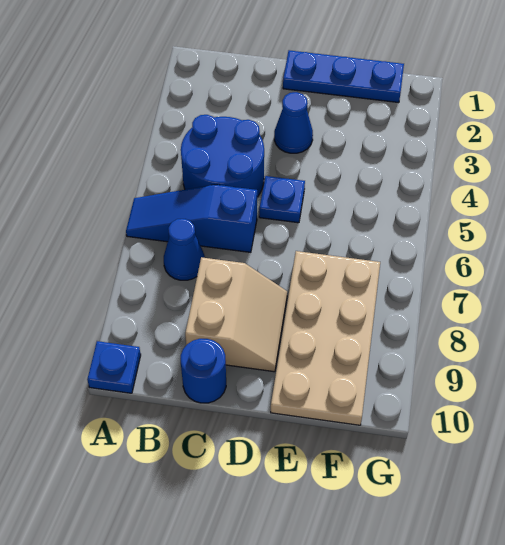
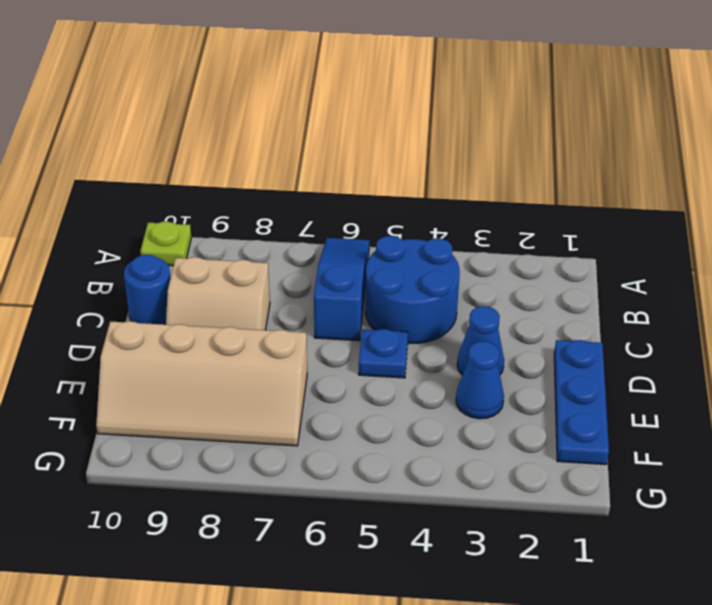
blue 1x1 plate [87,341,141,393] -> lime 1x1 plate [140,222,191,266]
blue 1x1 cone [164,219,205,280] -> blue 1x1 cone moved to [456,341,504,419]
tan 2x4 plate [271,251,380,425] -> tan 2x4 slope [96,321,307,446]

